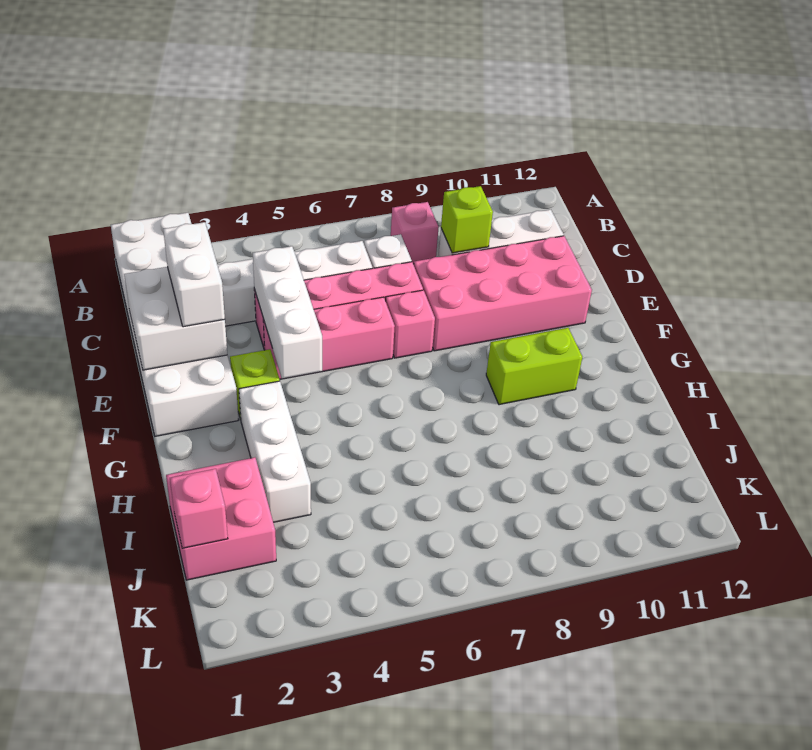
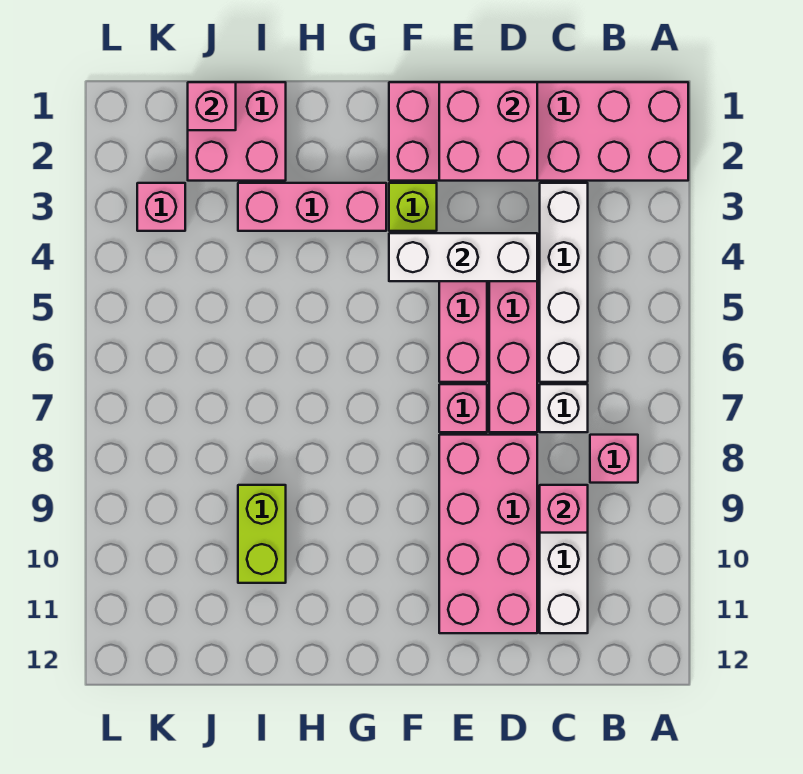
white 2x6 brick [111,213,238,436] -> pink 2x6 brick [389,82,688,181]
lime 1x1 brick [441,186,493,253] -> pink 1x1 brick [540,485,588,533]
white 2x2 brick [124,267,227,370] -> pink 2x2 brick [439,82,537,181]
white 1x2 brick [163,222,225,327] -> none
white 1x3 brick [239,381,311,522] -> pink 1x3 brick [238,183,386,231]
lime 1x2 brick [486,328,582,405] -> lime 1x2 brick moved to [238,485,286,583]
none -> pink 1x1 brick [137,183,185,231]

